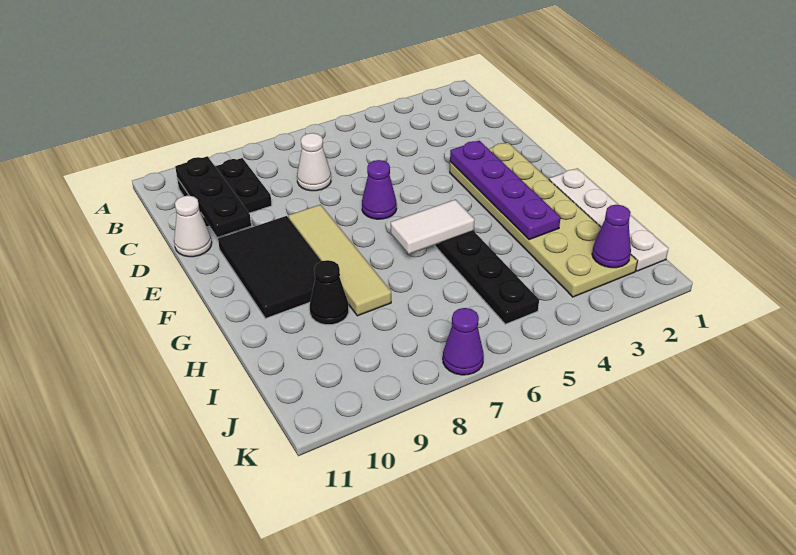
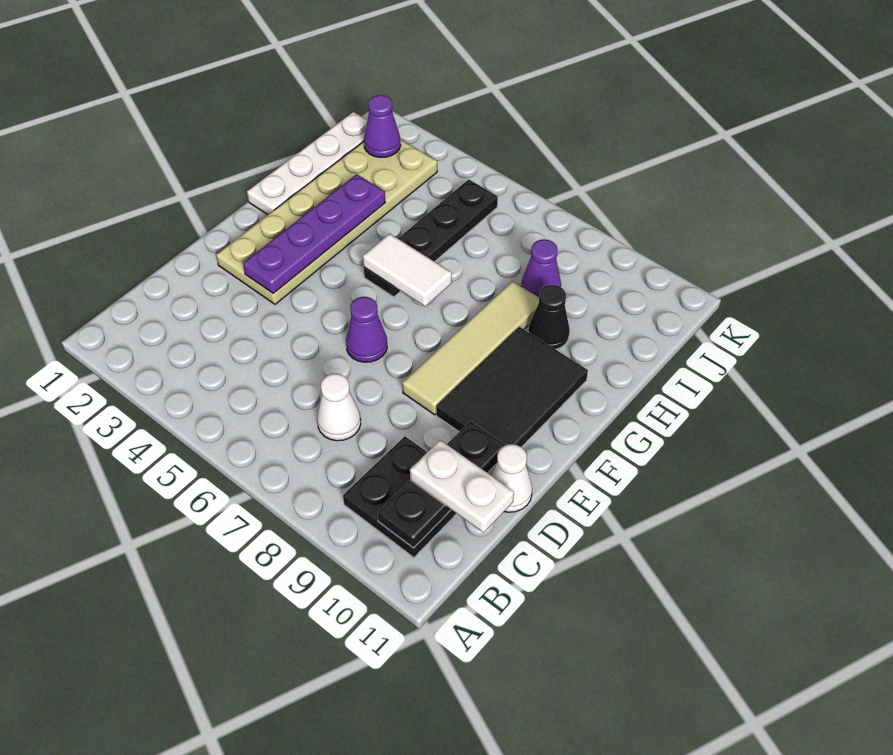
none -> white 1x2 plate [410,440,514,533]
purple 1x1 cone [443,308,484,375] -> purple 1x1 cone moved to [521,239,561,297]

